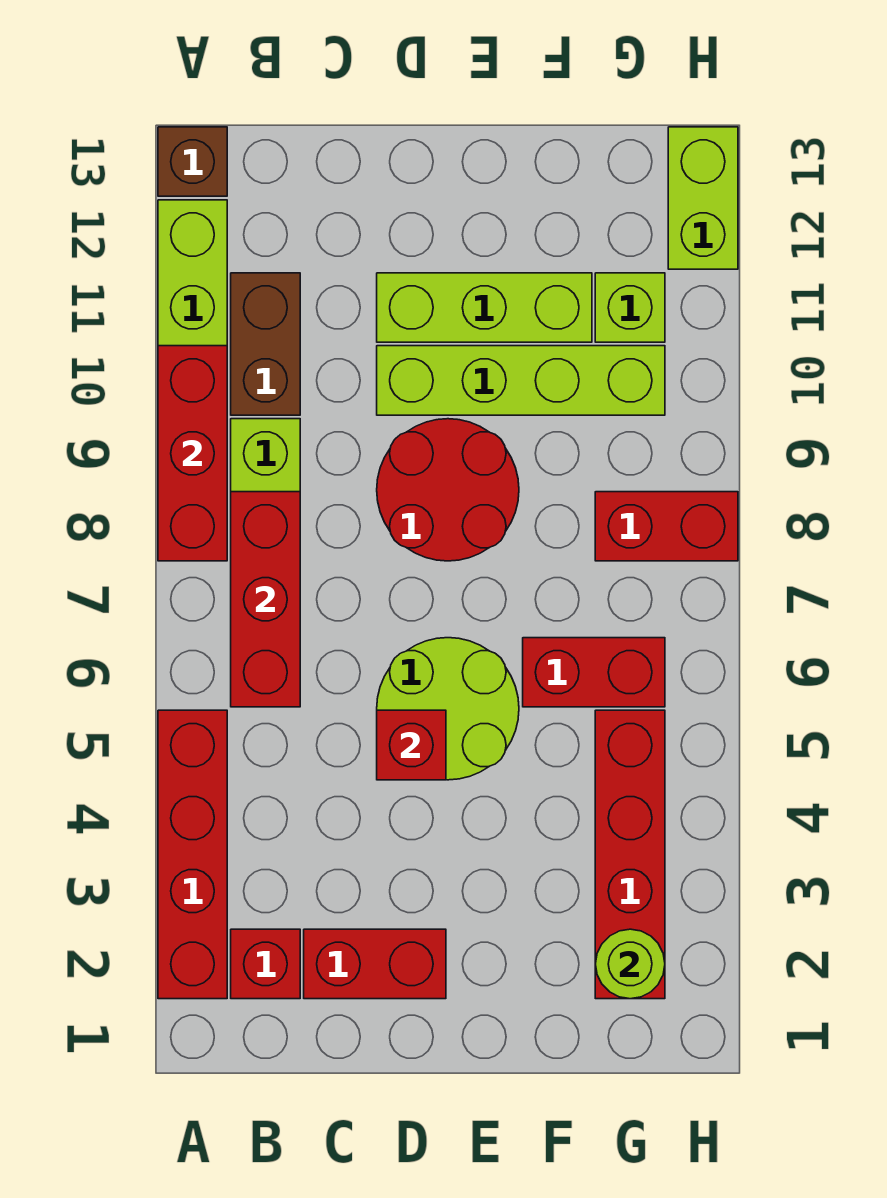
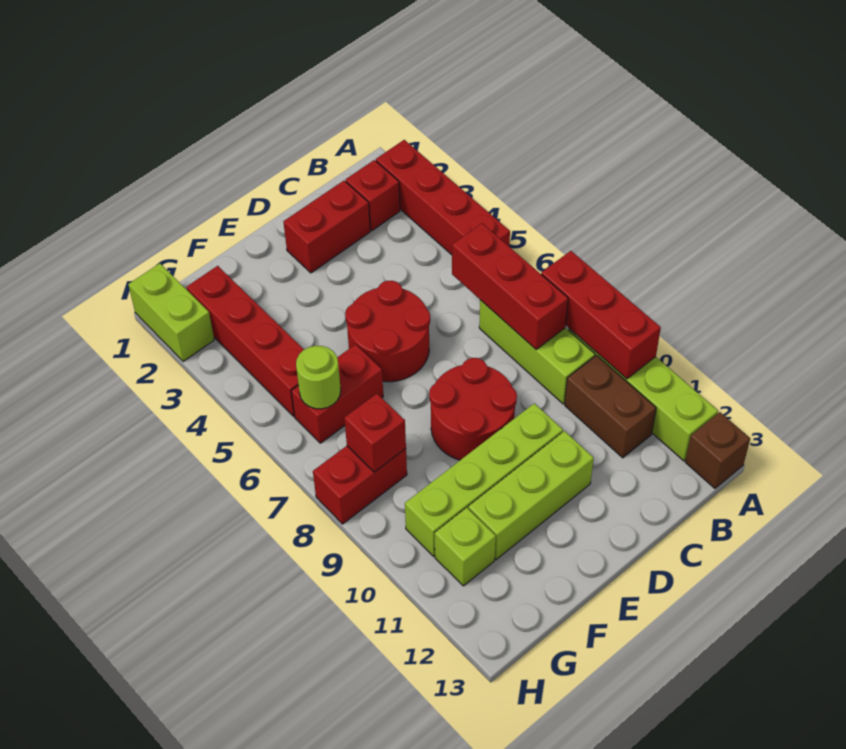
lime 2x2 round brick [377,638,519,780] -> red 2x2 round brick [345,281,430,382]
red 1x1 brick [377,710,446,780] -> red 1x1 brick moved to [344,394,406,472]
lime 1x1 round brick [596,929,665,999] -> lime 1x1 round brick moved to [296,346,341,409]
lime 1x2 brick [668,127,738,269] -> lime 1x2 brick moved to [128,263,214,362]

